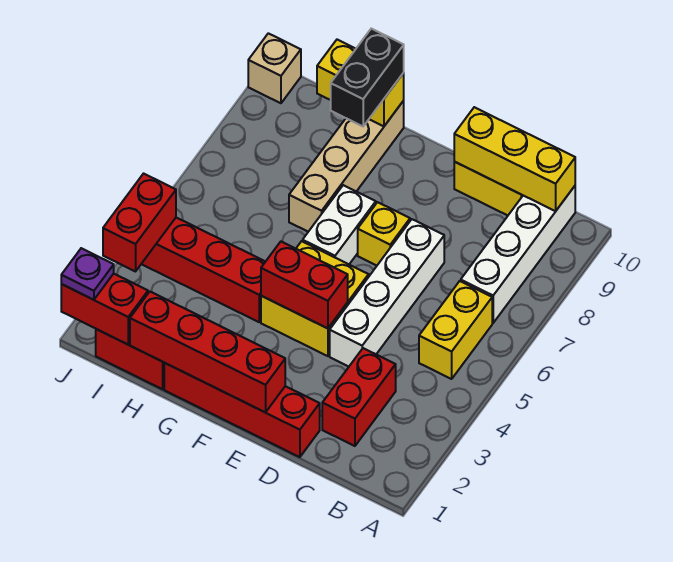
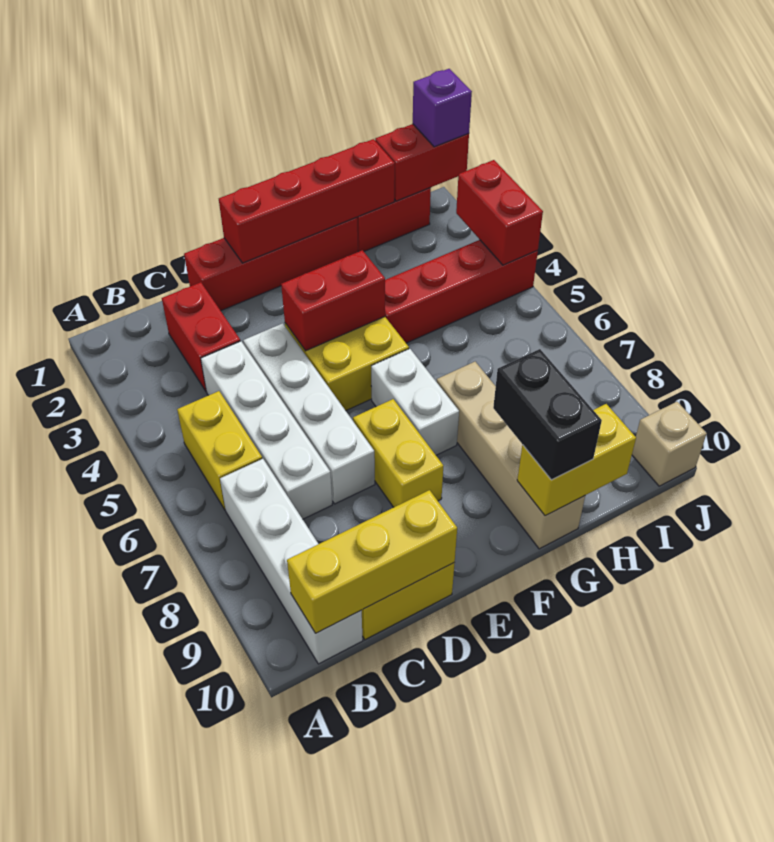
none -> white 1x4 brick [201,341,332,519]
yellow 1x1 brick [358,202,410,266] -> yellow 1x2 brick [353,399,443,507]
purple 1x1 plate [61,248,114,300] -> purple 1x1 brick [413,69,472,147]

